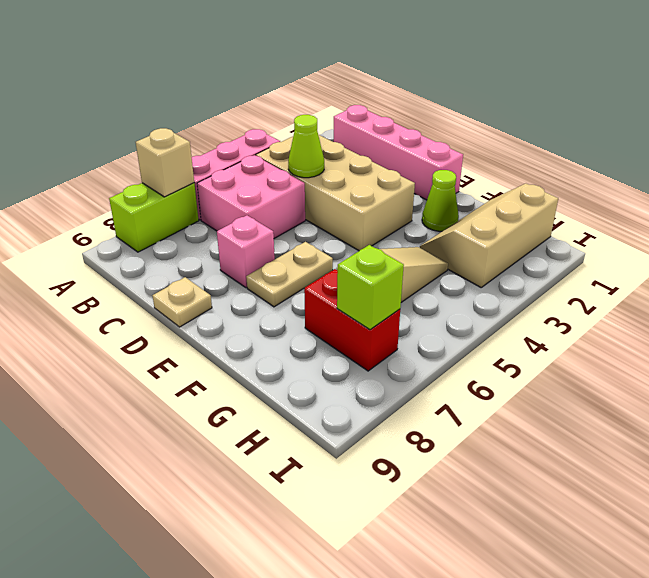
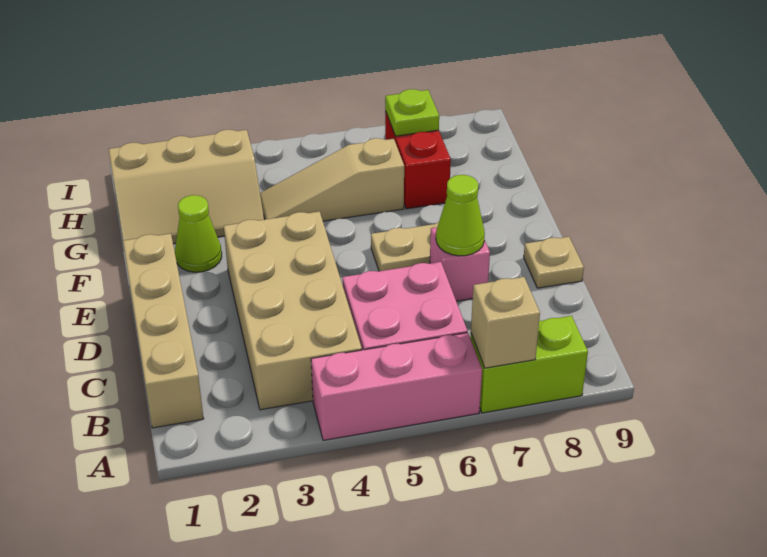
pink 1x4 brick [334,105,463,200] -> tan 1x4 brick [123,233,204,428]
lime 1x1 cone [288,115,324,178] -> lime 1x1 cone moved to [436,175,485,256]
lime 1x1 brick [337,245,404,330] -> lime 1x1 plate [385,89,439,136]

